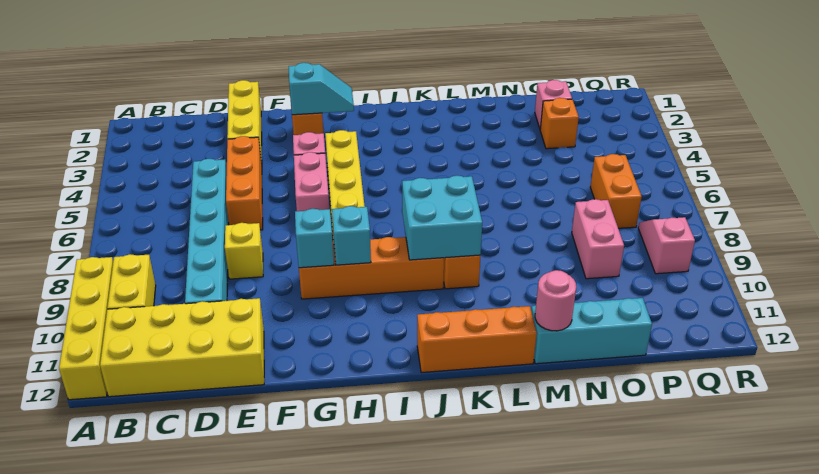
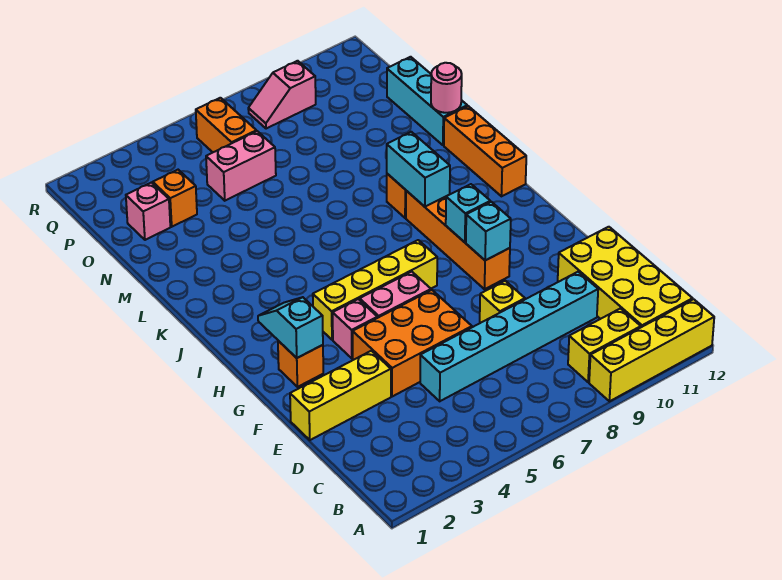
orange 1x3 brick [226,136,263,230] -> orange 2x3 brick [353,290,472,397]
cyan 2x2 brick [402,175,482,260] -> cyan 1x2 brick [387,132,450,207]
pink 1x2 brick [572,199,624,279] -> pink 1x2 brick moved to [206,131,276,201]
orange 1x2 brick [590,154,642,228] -> orange 1x2 brick turned to [196,98,256,152]

